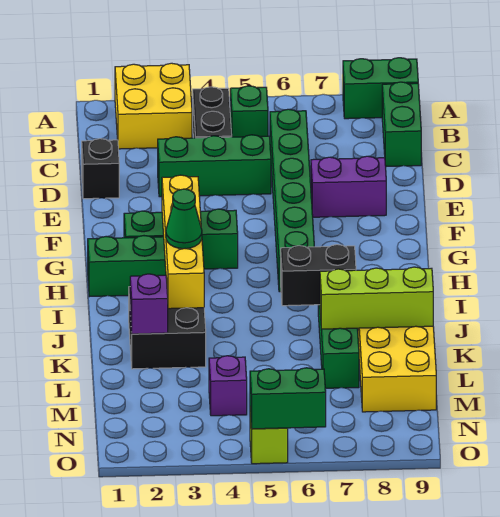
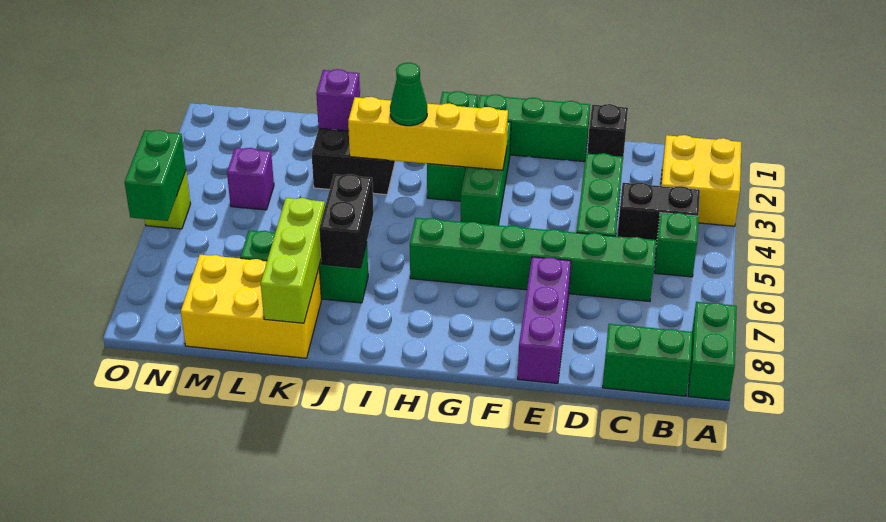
none -> green 1x3 brick [477,94,590,162]
purple 1x2 brick [311,156,386,217] -> purple 1x3 brick [518,257,571,383]

